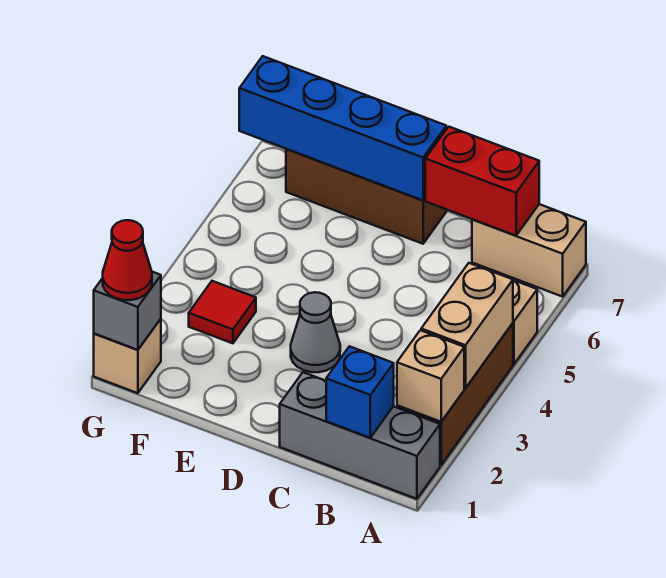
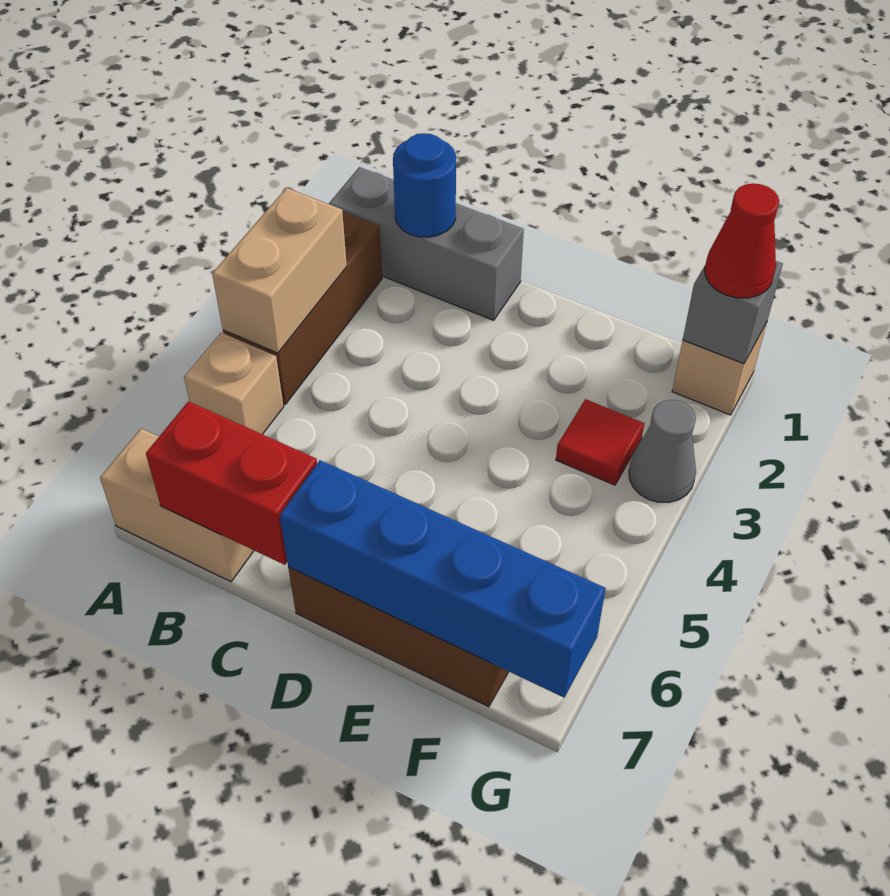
tan 1x1 brick [397,330,464,422] -> none
blue 1x1 brick [326,346,394,438] -> blue 1x1 round brick [393,133,456,237]
grey 1x1 cone [291,292,340,372] -> grey 1x1 cone moved to [629,400,696,502]

